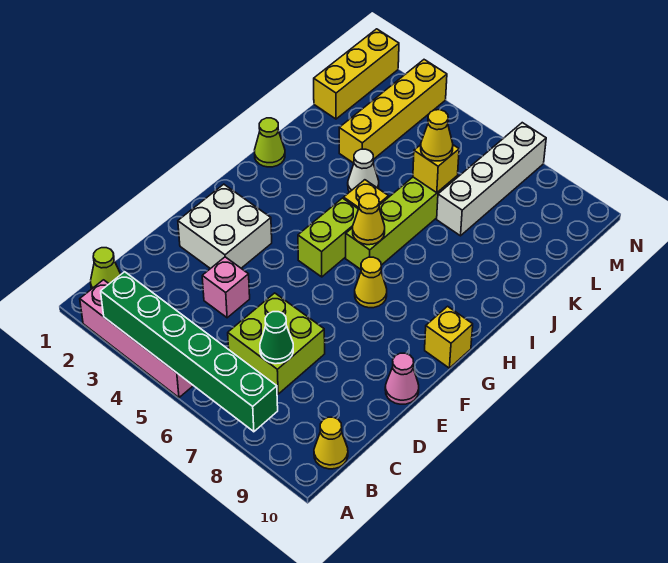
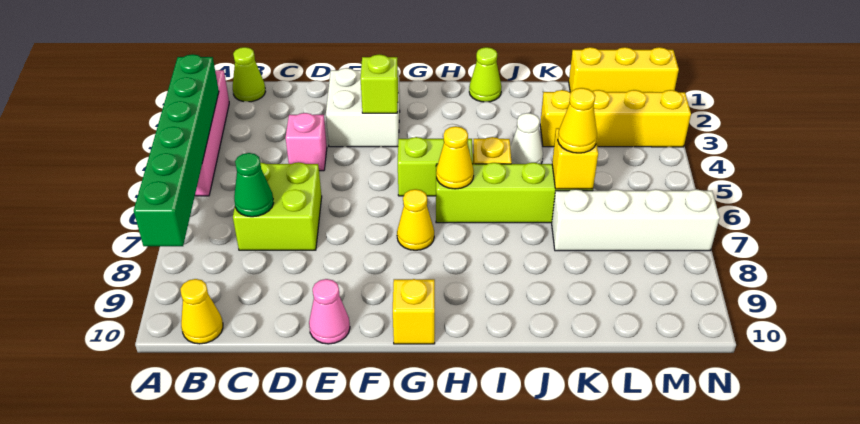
none -> lime 1x1 brick [360,54,398,113]

